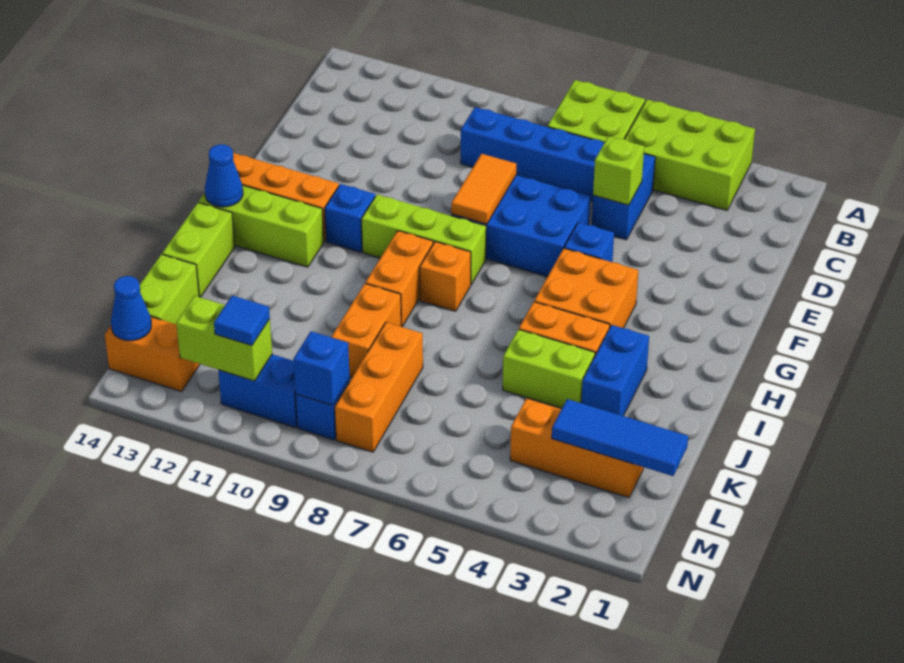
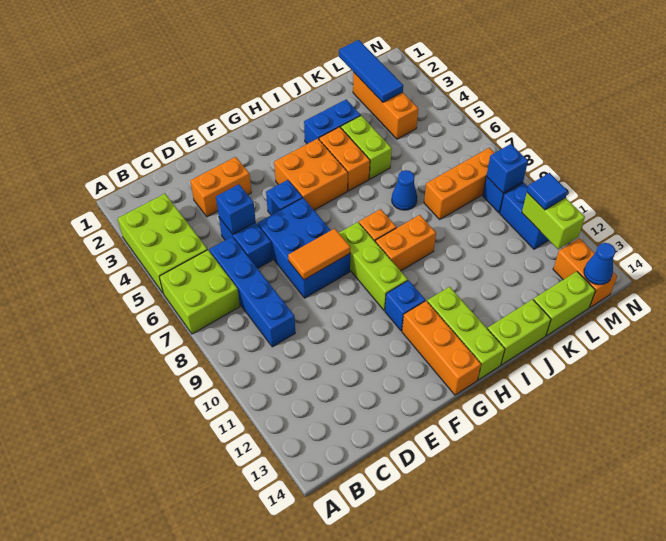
blue 1x2 brick [592,154,655,240] -> blue 1x2 brick turned to [219,218,272,268]
lime 1x1 brick [593,136,644,205] -> blue 1x1 brick [216,184,256,234]
blue 1x1 cone [205,144,243,207] -> blue 1x1 cone moved to [392,170,417,210]
orange 1x2 brick [332,284,401,377] -> orange 1x2 brick moved to [190,157,251,217]

